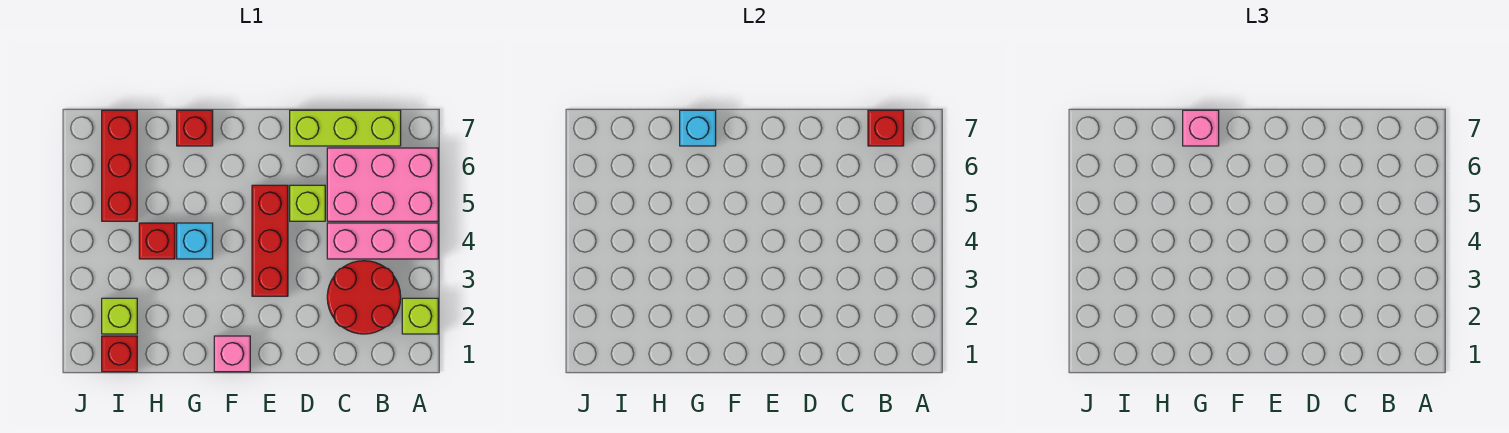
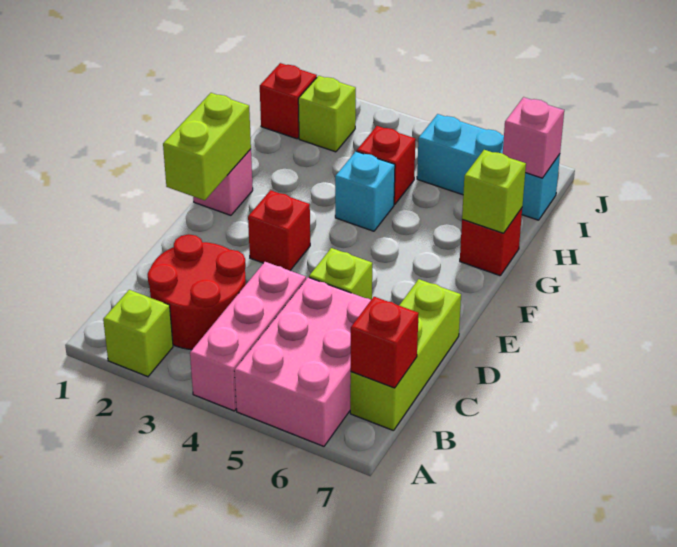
none -> lime 1x2 brick [163,93,251,200]
red 1x3 brick [252,185,288,296] -> red 1x1 brick [248,190,310,271]
cyan 1x1 brick [680,110,716,146] -> lime 1x1 brick [462,150,526,233]
pink 1x1 brick [1183,110,1219,146] -> pink 1x1 brick moved to [503,97,564,178]
red 1x3 brick [102,110,137,221] -> cyan 1x3 brick [417,114,560,220]

